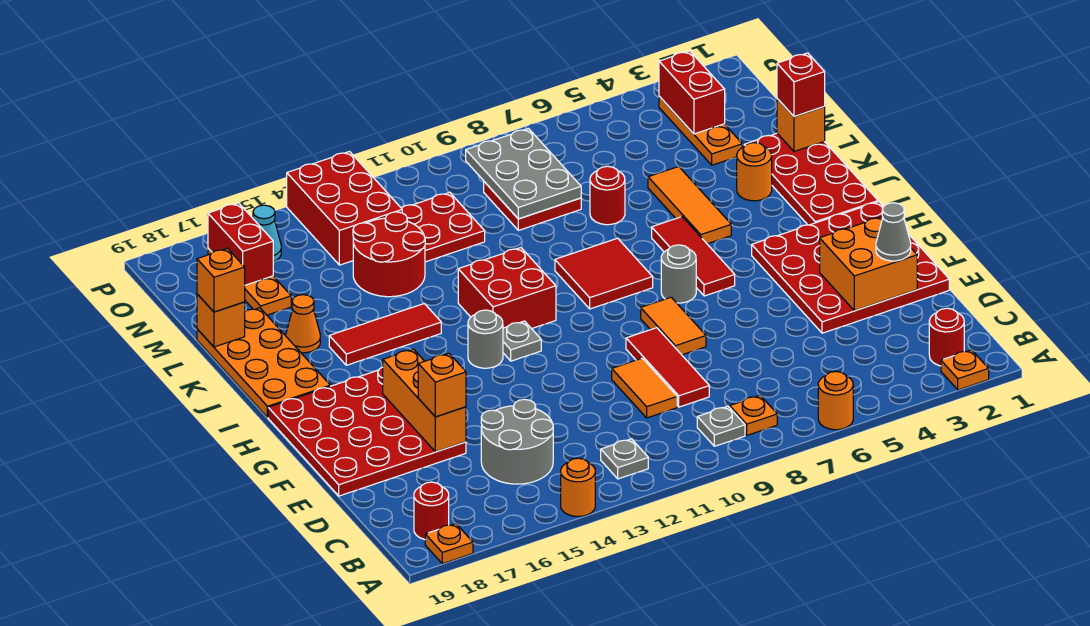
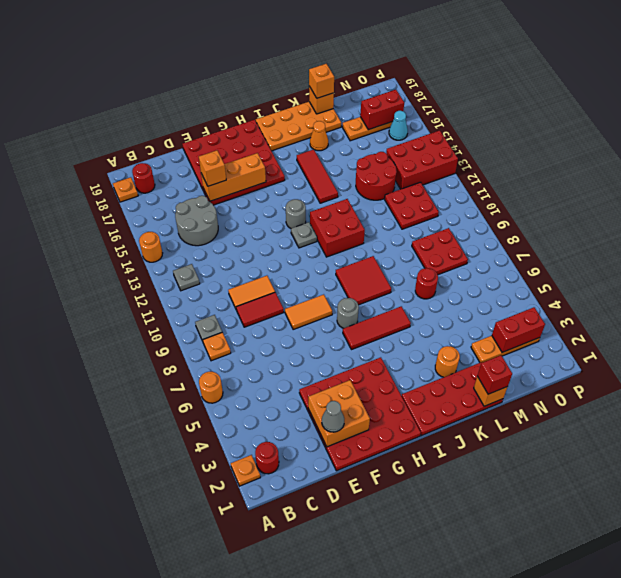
red 1x3 tile [626,328,709,407] -> red 1x2 tile [236,292,284,327]
orange 1x3 tile [648,167,731,244] -> none
grey 2x3 plate [466,129,581,219] -> none

